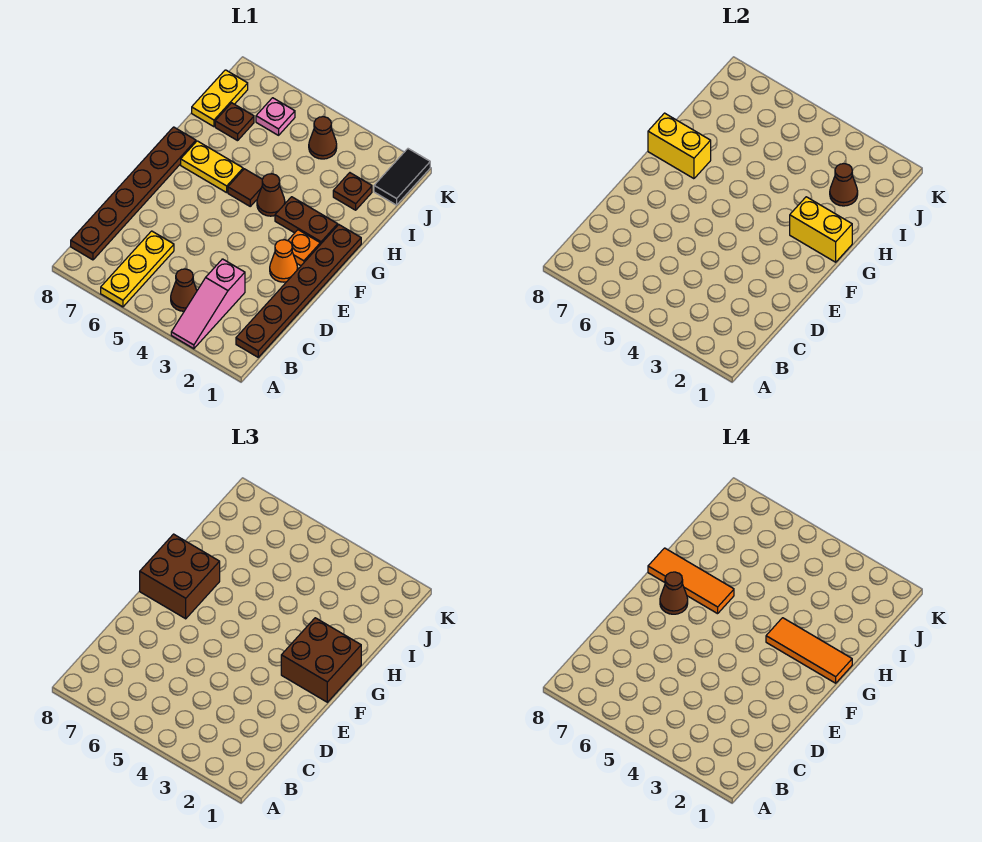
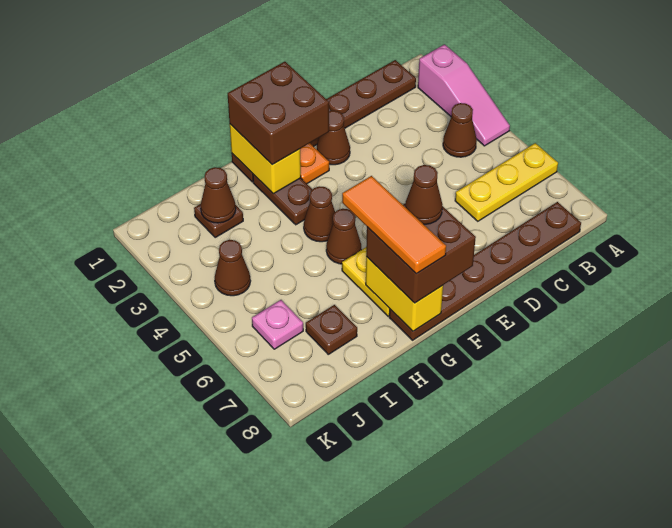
pink 1x3 slope [171,259,245,349] -> pink 1x3 slope turned to [418,44,510,146]
orange 1x1 cone [270,240,298,282] -> brown 1x1 cone [317,111,350,165]
orange 1x3 tile [766,618,852,683] -> none
brown 1x1 tile [228,169,262,206] -> brown 1x1 cone [326,209,361,264]
yellow 1x2 plate [192,70,248,127] -> none
black 1x2 tile [374,149,430,205] -> none

